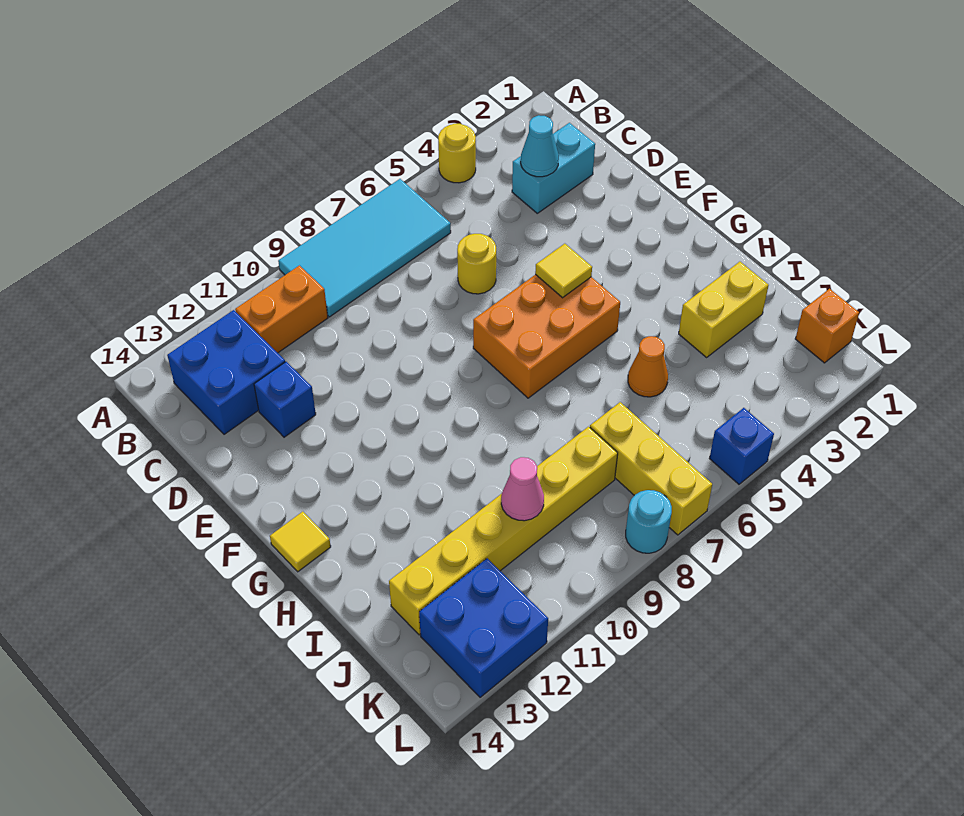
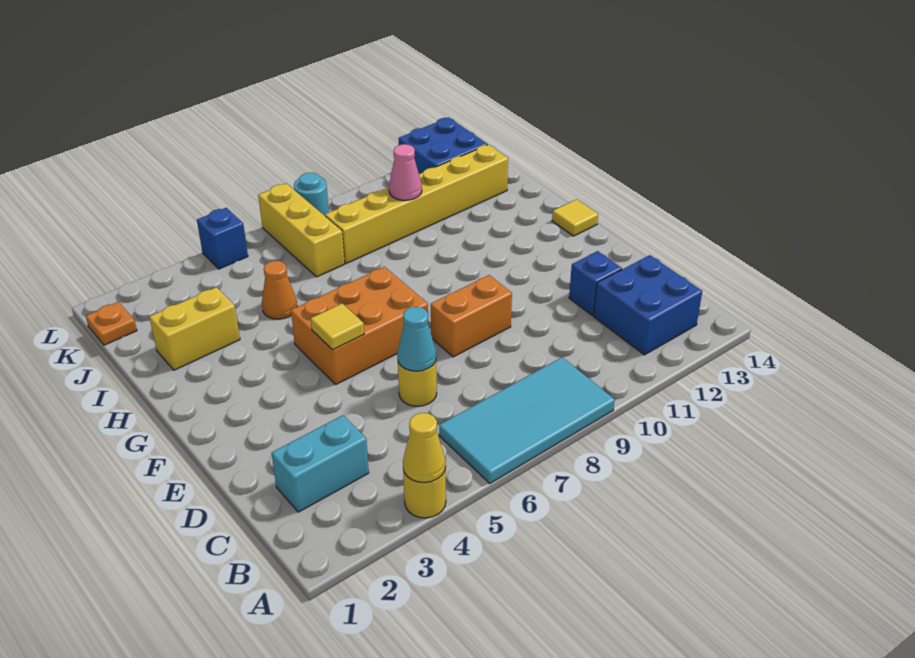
none -> yellow 1x1 cone [403,413,446,483]
orange 1x2 brick [235,266,328,353] -> orange 1x2 brick moved to [431,275,512,357]
cyan 1x1 cone [521,115,559,177] -> cyan 1x1 cone moved to [397,307,436,371]
orange 1x1 brick [795,289,859,363] -> orange 1x1 plate [86,302,137,345]

